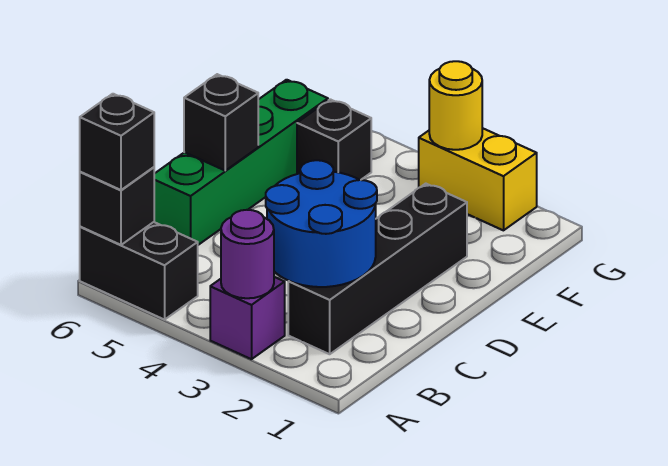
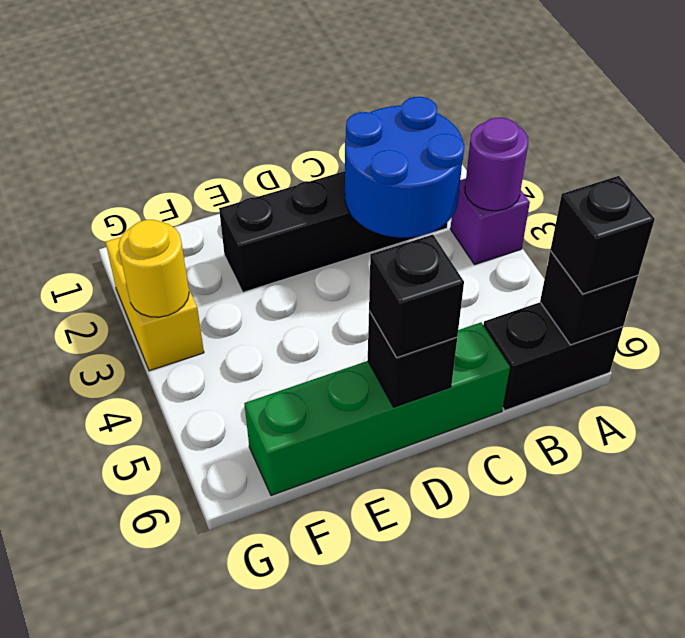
black 1x2 brick [80,222,198,320] -> black 1x2 brick turned to [483,302,623,410]
black 1x1 brick [297,99,371,180] -> black 1x1 brick moved to [369,235,464,358]

